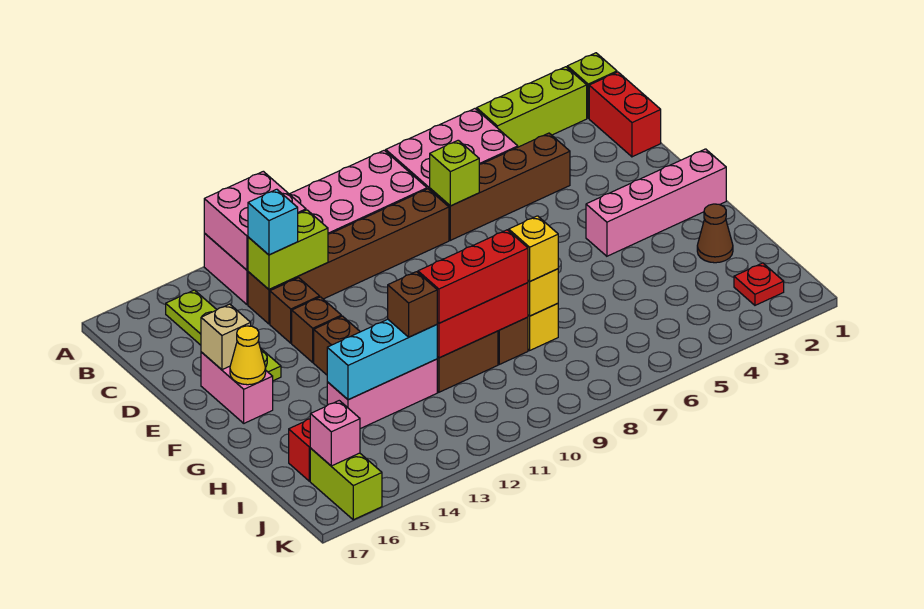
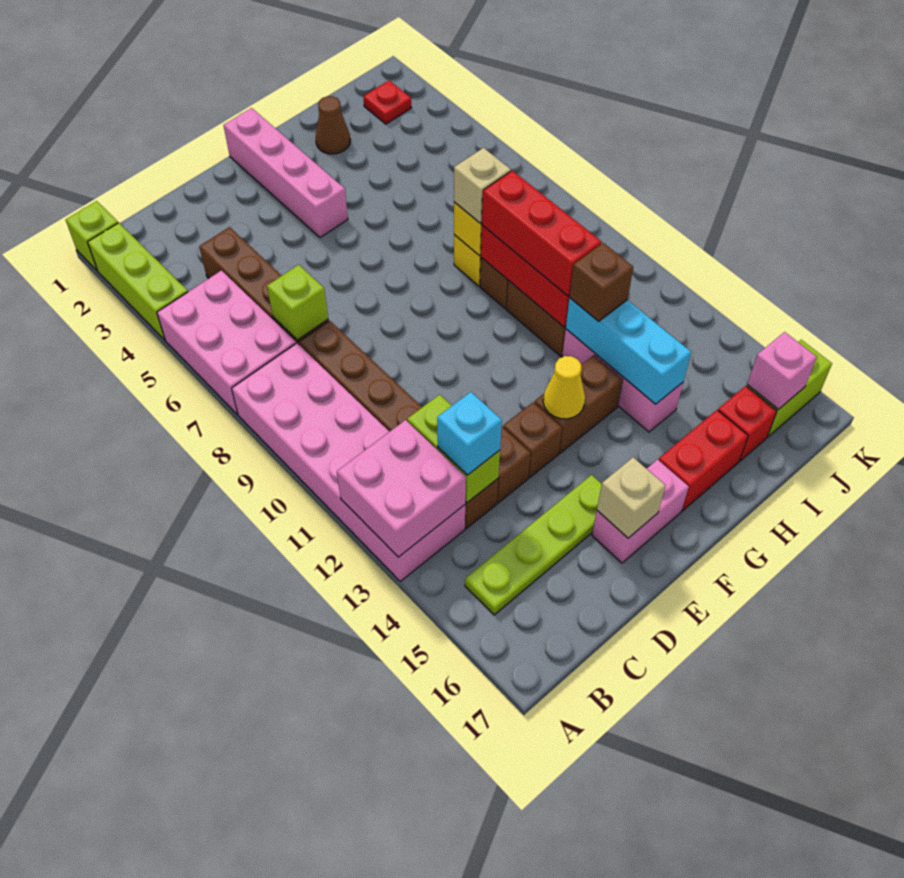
red 1x2 brick [589,72,661,157] -> red 1x2 brick moved to [659,410,748,511]
yellow 1x1 cone [230,326,266,385] -> yellow 1x1 cone moved to [543,356,585,419]
yellow 1x1 brick [509,216,558,282] -> tan 1x1 brick [454,148,511,223]

